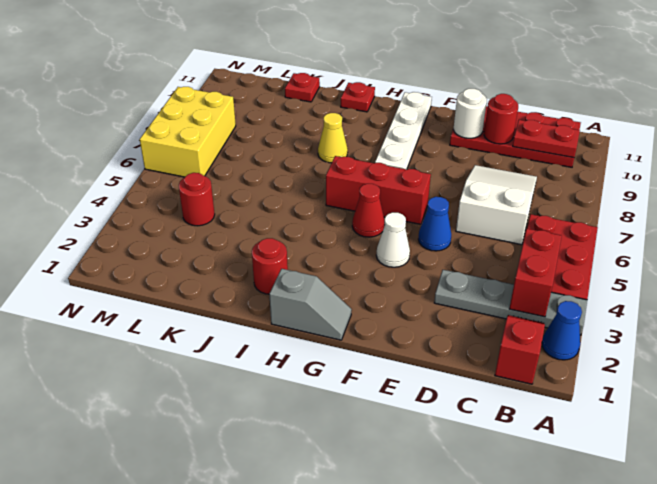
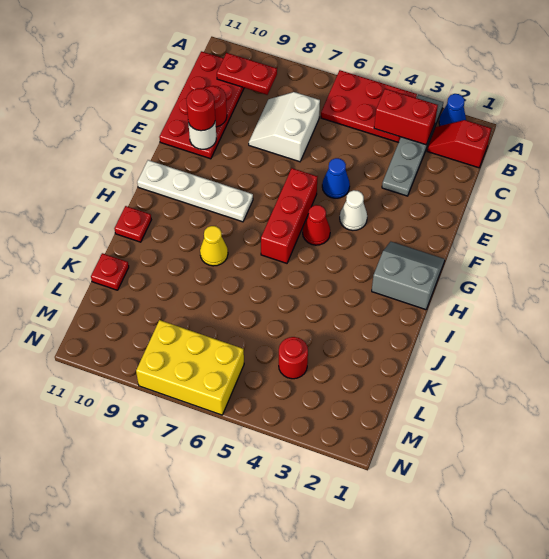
red 1x2 plate [513,120,580,158] -> red 1x2 plate turned to [217,53,277,95]
white 2x3 slope [456,165,537,245] -> white 2x2 slope [249,92,320,162]
grey 1x2 slope [269,269,352,340] -> grey 2x2 slope [372,242,445,310]
red 1x1 round brick [252,238,288,294] -> red 1x1 round brick moved to [186,88,215,131]

